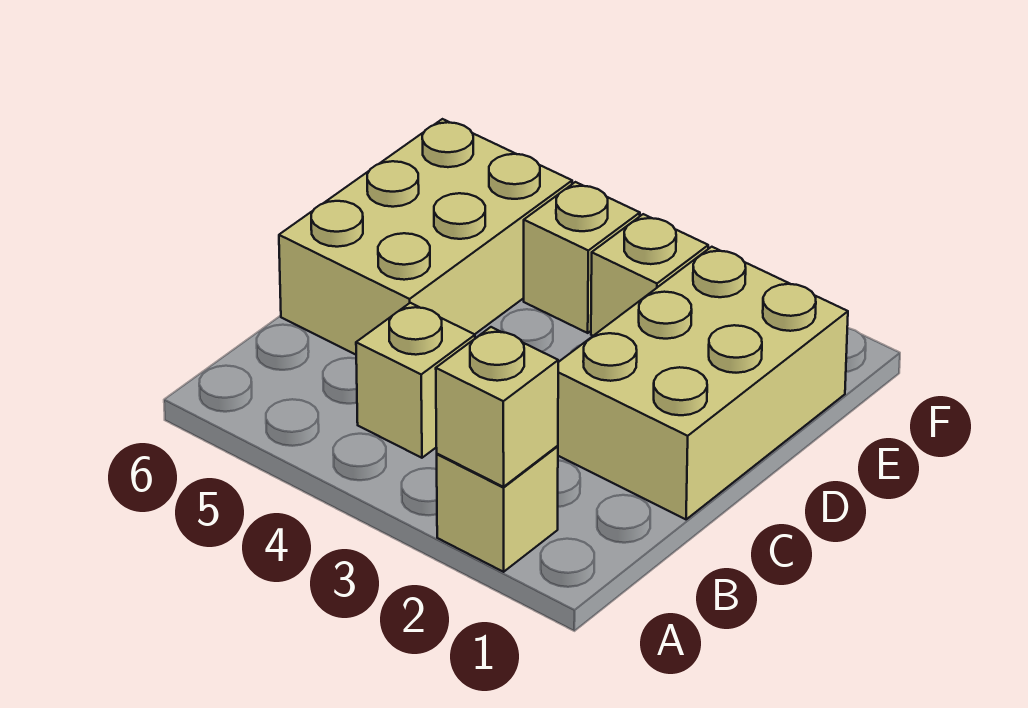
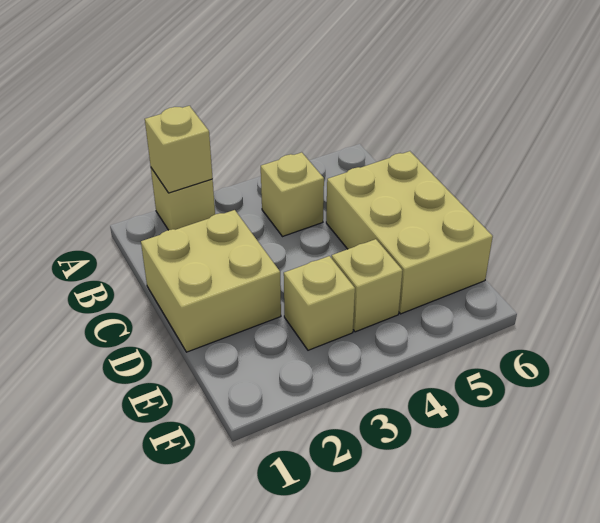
tan 2x3 brick [558,247,848,519] -> tan 2x2 brick [141,210,281,352]

